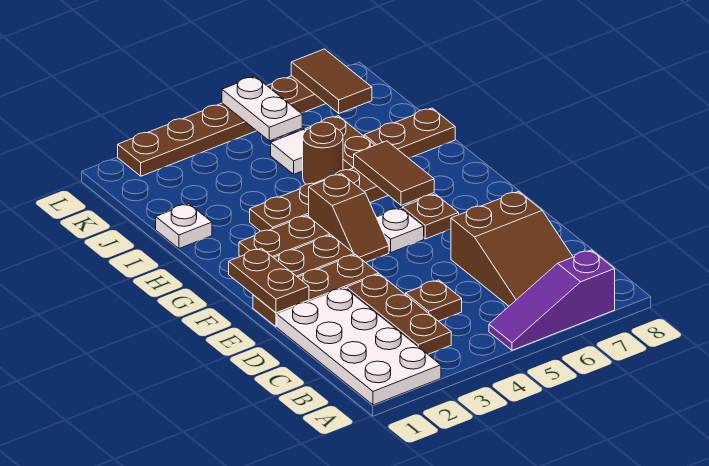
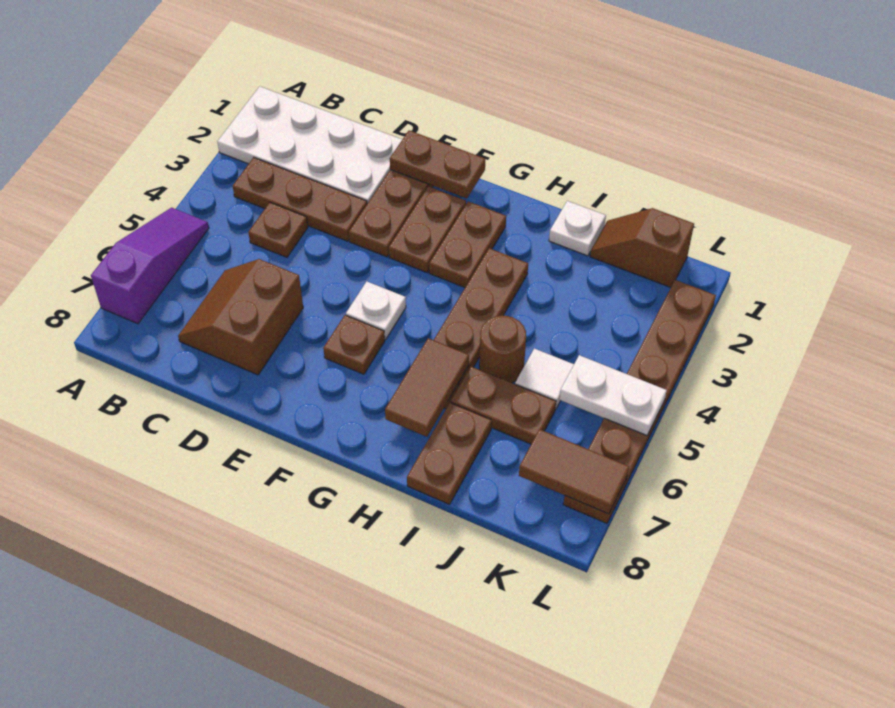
brown 2x3 slope [451,191,573,306] -> brown 2x2 slope [178,259,303,375]
brown 1x2 slope [309,174,389,263] -> brown 1x2 slope moved to [590,208,694,287]
brown 1x2 tile [354,141,434,205] -> brown 1x2 tile turned to [385,338,469,437]

